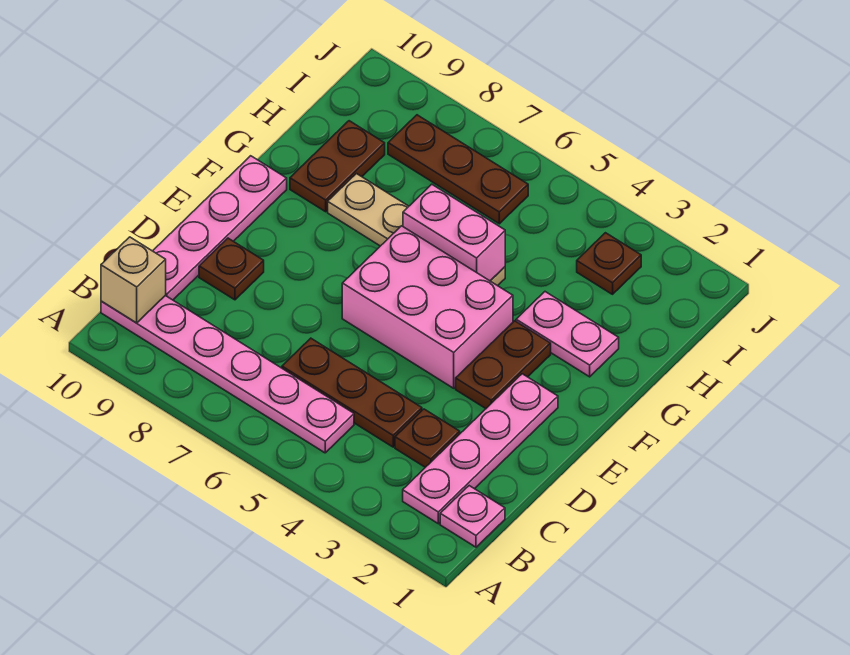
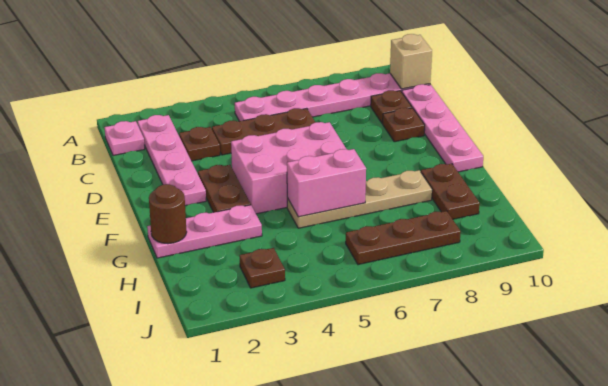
none -> brown 1x1 plate [371,90,412,124]
none -> brown 1x1 round brick [149,184,187,244]
pink 1x2 plate [516,292,619,377] -> pink 1x3 plate [147,205,262,258]

